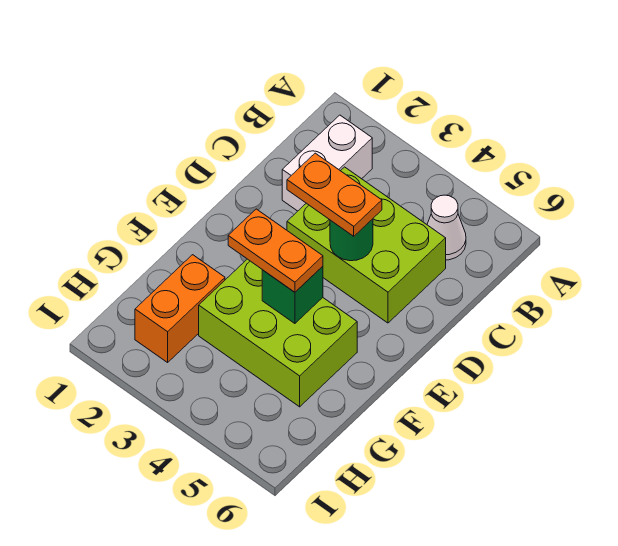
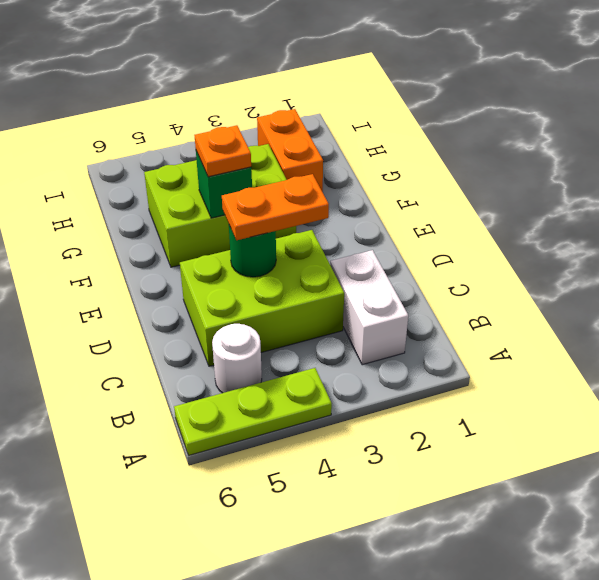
none -> lime 1x3 plate [174,368,332,455]
white 1x1 cone [427,195,466,260] -> white 1x1 round brick [212,324,262,393]
orange 1x2 plate [228,209,323,292] -> orange 1x1 plate [195,125,251,177]

